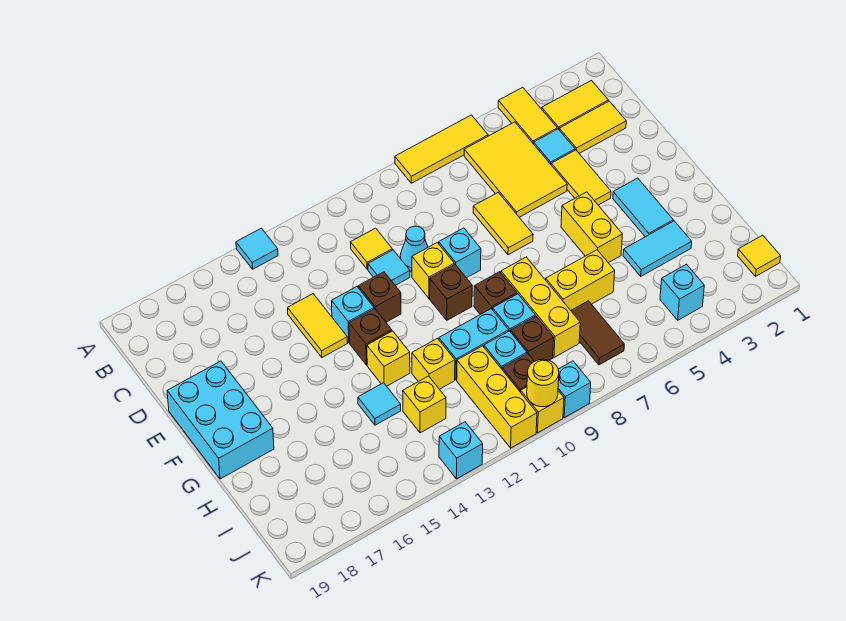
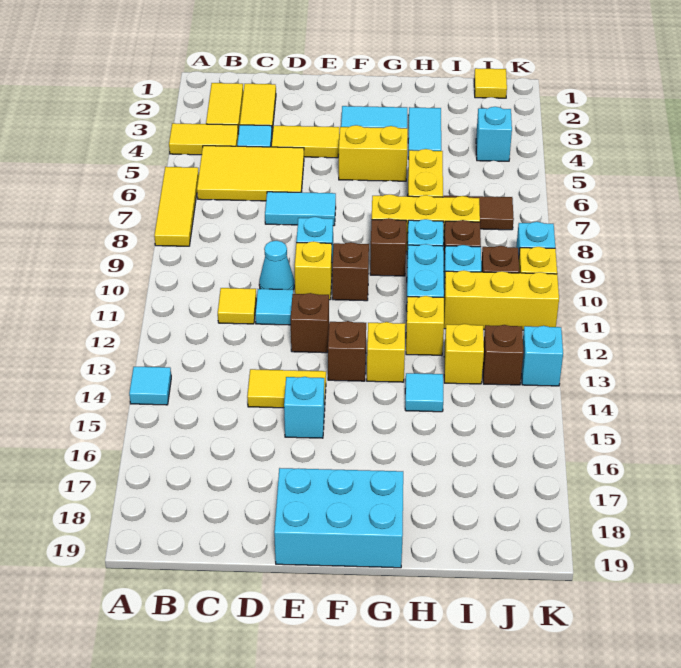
yellow 1x2 tile [473,193,533,255] -> cyan 1x2 tile [265,192,336,226]
cyan 1x1 brick [332,287,374,343] -> cyan 1x1 brick moved to [284,377,325,438]
none -> brown 1x1 brick [483,325,524,385]
yellow 1x1 round brick [527,359,559,407] -> none

